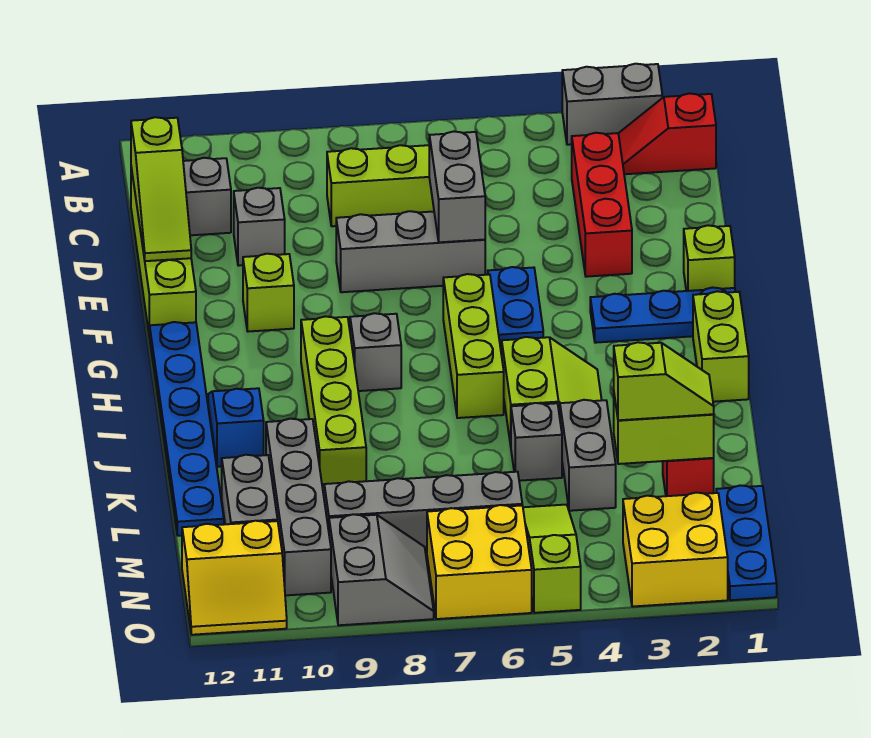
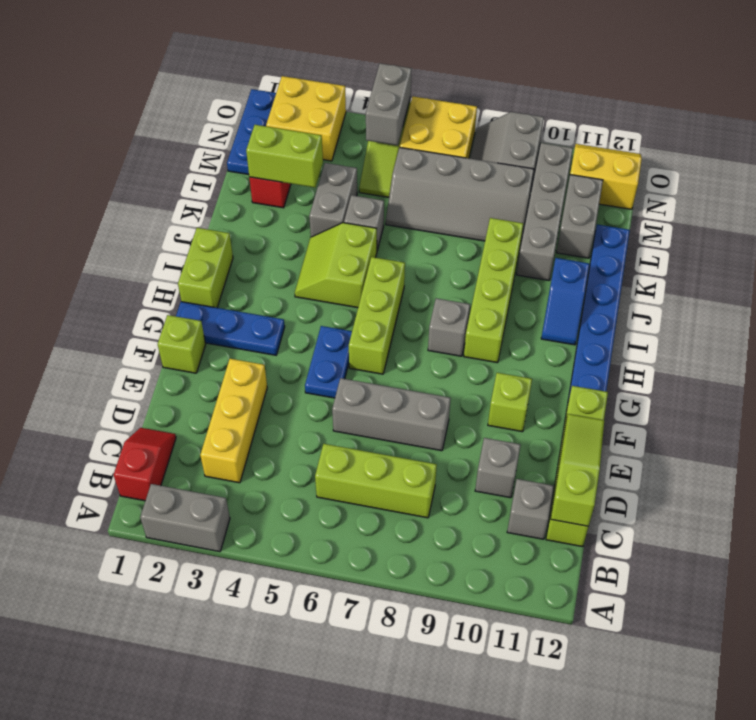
red 1x2 slope [618,93,716,174] -> red 1x2 slope turned to [114,428,176,501]
red 1x3 brick [572,133,632,277] -> yellow 1x3 brick [200,359,267,483]
grey 1x2 brick [429,131,485,242] -> grey 1x2 brick moved to [366,63,412,145]
lime 1x2 slope [614,342,714,420] -> none

